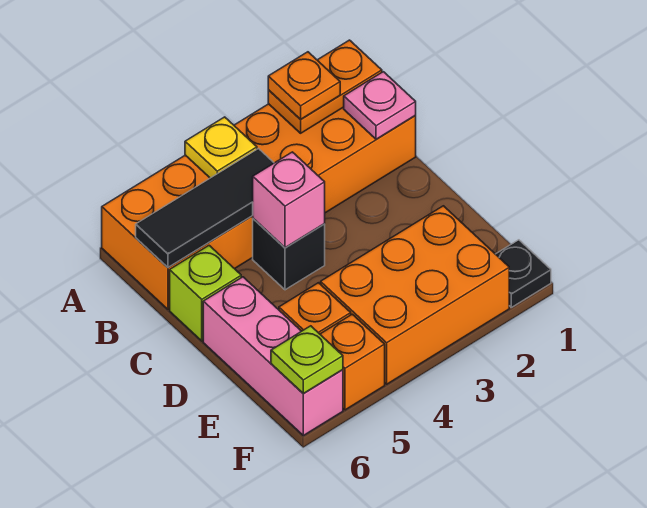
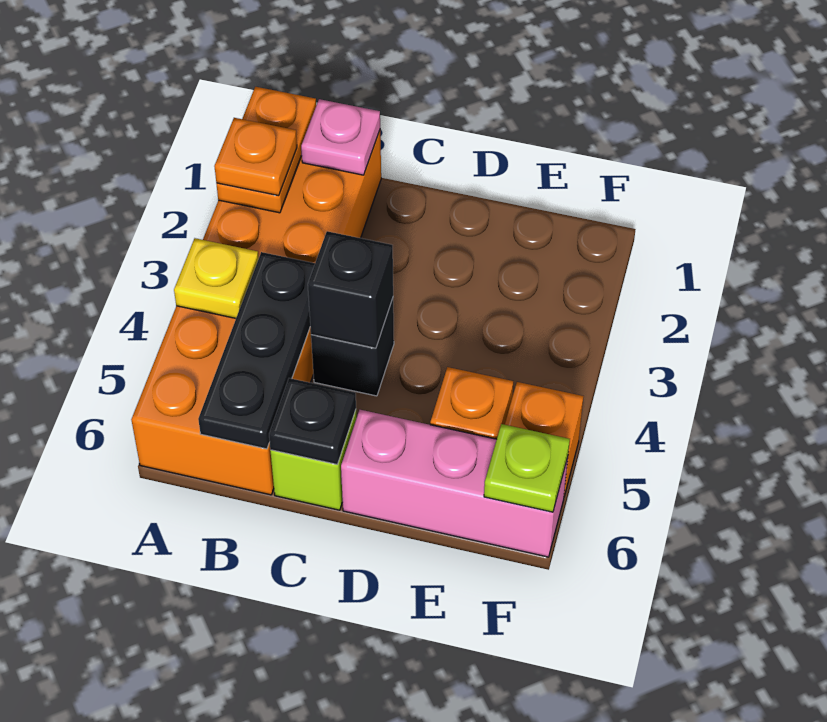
black 1x3 tile [136,149,274,267] -> black 1x3 plate [198,252,315,449]
pink 1x1 brick [253,152,325,248] -> black 1x1 brick [308,231,393,348]
orange 2x3 brick [321,206,509,384] -> none
black 1x1 plate [496,240,551,307] -> black 1x1 plate moved to [269,378,356,464]

